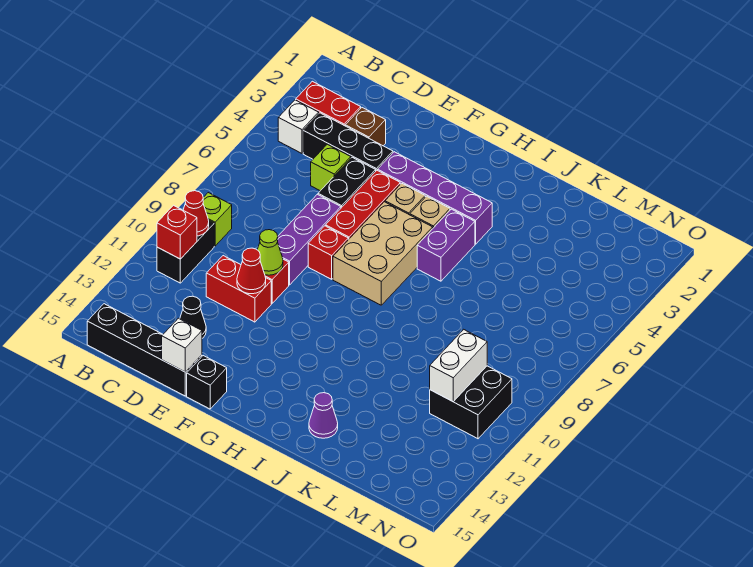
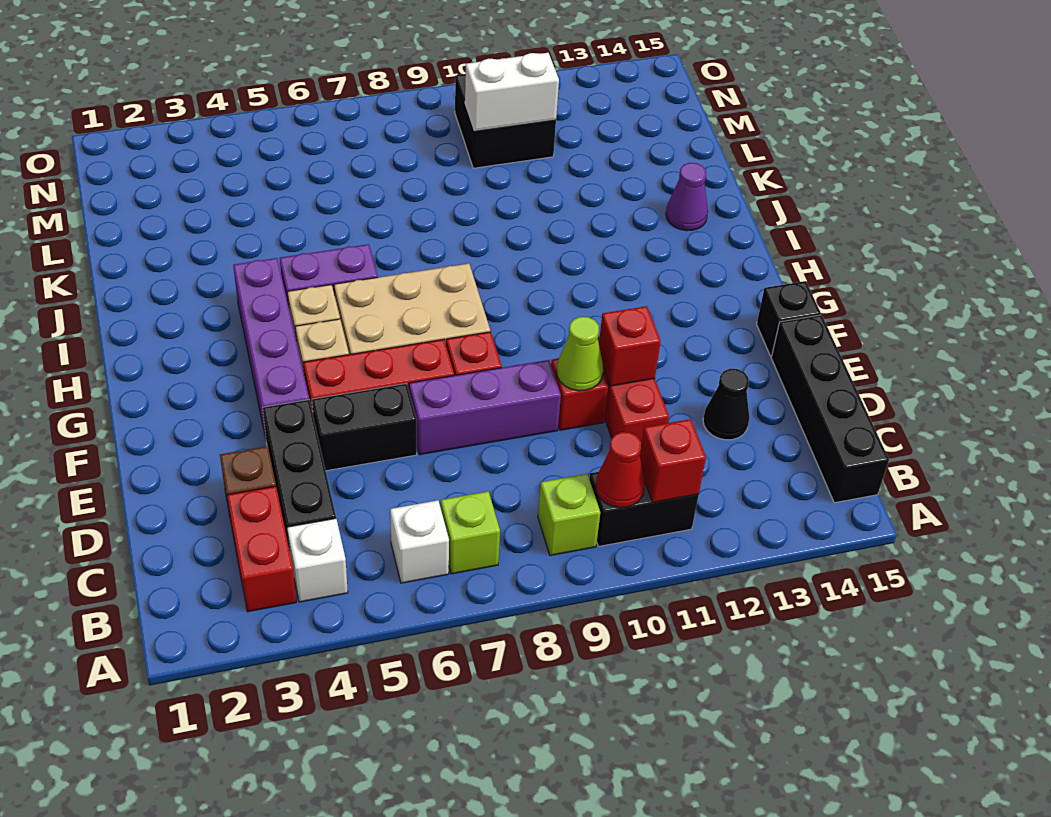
lime 1x1 brick [311,144,351,191] -> lime 1x1 brick moved to [441,492,500,574]
red 1x1 cone [237,248,266,294] -> red 1x1 brick [599,306,661,386]
white 1x1 brick [162,318,202,372] -> white 1x1 brick moved to [390,500,449,583]

